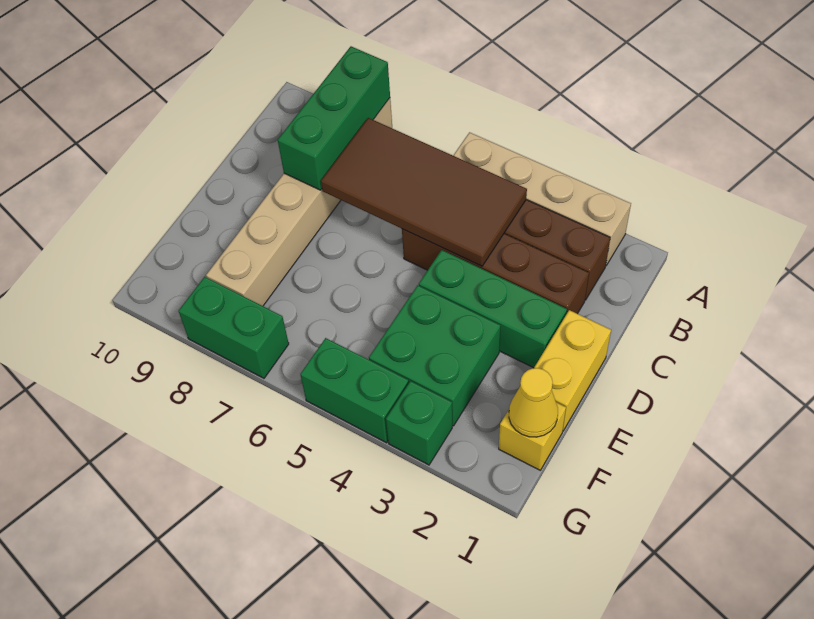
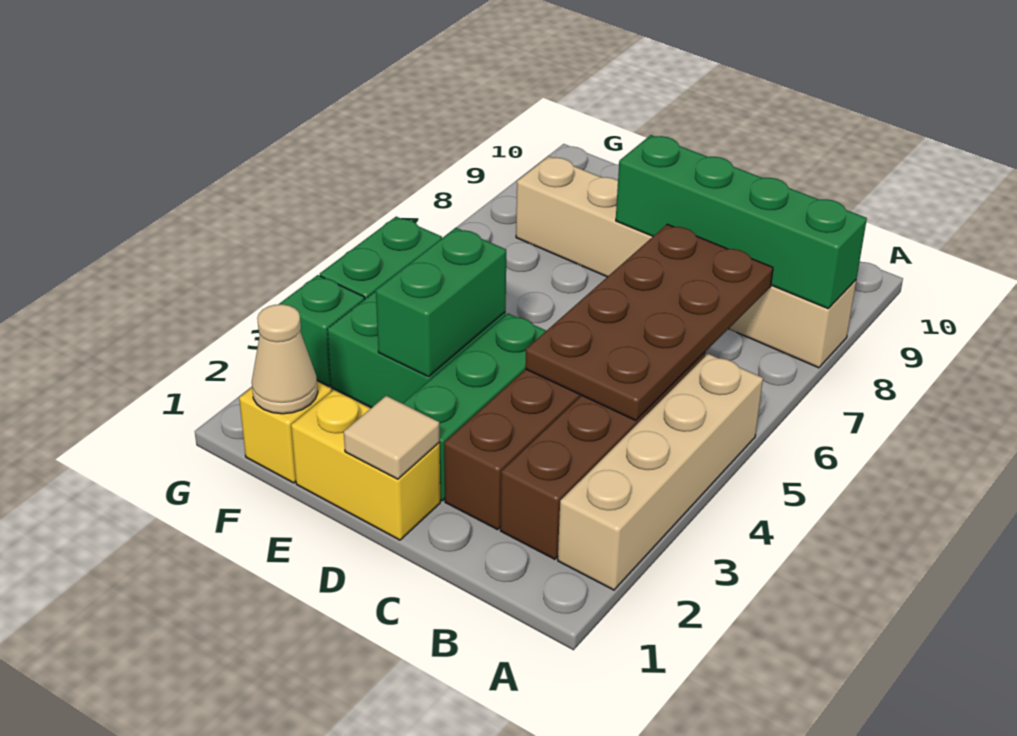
green 1x3 brick [278,46,390,190] -> green 1x4 brick [616,135,867,309]
brown 2x4 tile [321,118,527,266] -> brown 2x4 plate [525,224,773,421]
none -> tan 1x1 tile [344,396,439,479]
yellow 1x1 cone [509,368,558,437] -> tan 1x1 cone [252,304,318,414]
green 1x2 brick [179,277,289,378] -> green 1x2 brick moved to [376,228,506,377]

